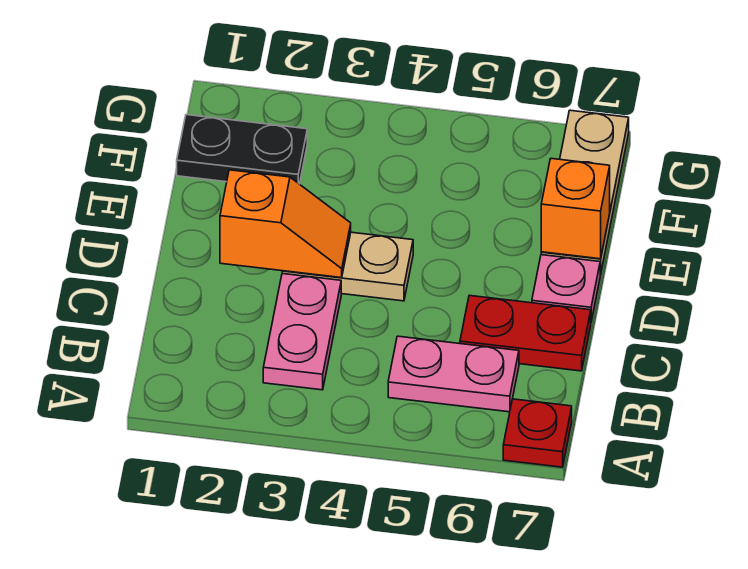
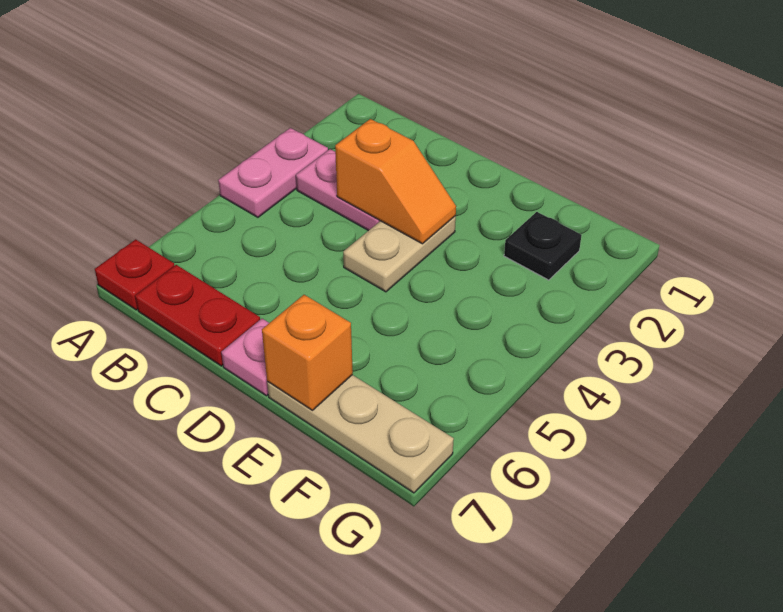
pink 1x2 plate [388,336,519,412] -> pink 1x2 plate moved to [218,128,328,217]
red 1x2 plate [460,295,591,371] -> red 1x2 plate turned to [135,265,260,366]
orange 1x2 slope [220,170,351,278] -> orange 1x2 slope turned to [335,119,456,244]
black 1x2 plate [177,115,307,184] -> black 1x1 plate [504,212,582,280]

